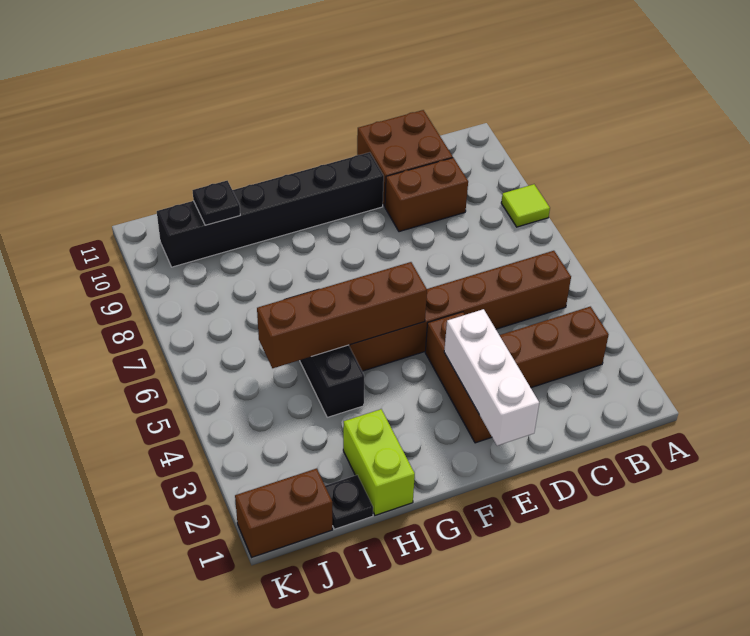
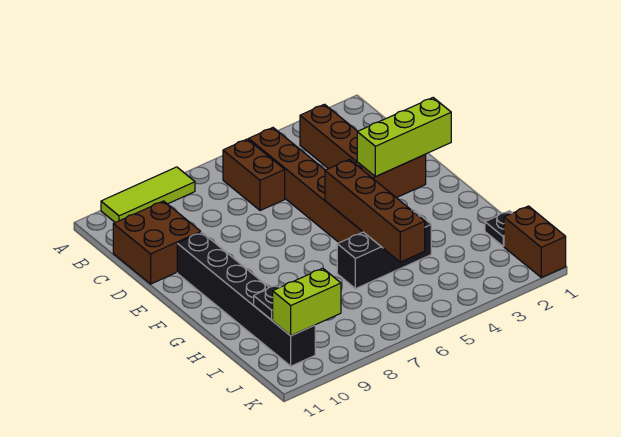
lime 1x1 tile [501,184,550,227] -> lime 1x3 tile [101,167,195,223]
brown 1x2 brick [385,158,468,232] -> brown 1x2 brick moved to [223,139,285,211]
white 1x3 brick [444,309,539,446] -> lime 1x3 brick [357,98,451,176]
lime 1x2 brick [343,409,415,515] -> lime 1x2 brick moved to [273,268,341,336]

